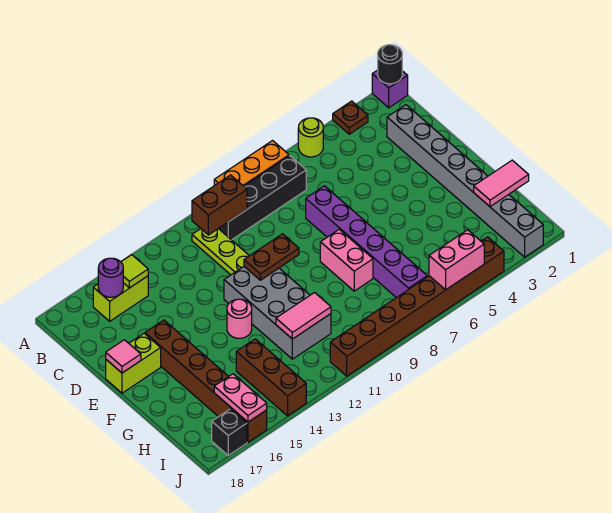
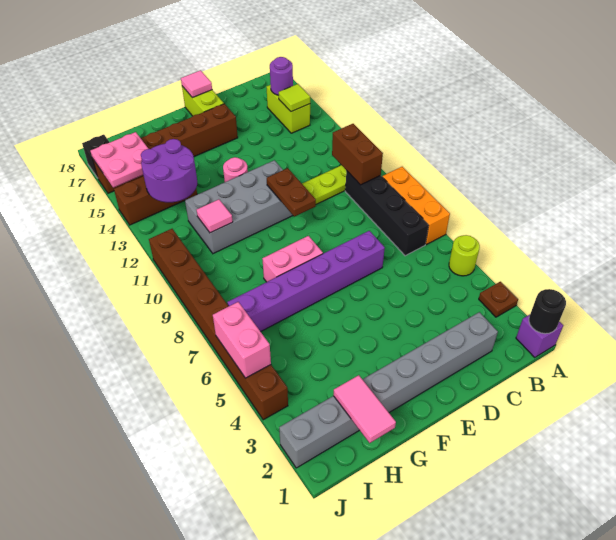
pink 1x2 tile [276,293,331,339] -> pink 1x1 tile [197,199,233,233]
none -> purple 2x2 round brick [141,139,197,202]
pink 1x2 plate [214,374,267,422] -> pink 2x2 plate [91,132,148,188]

